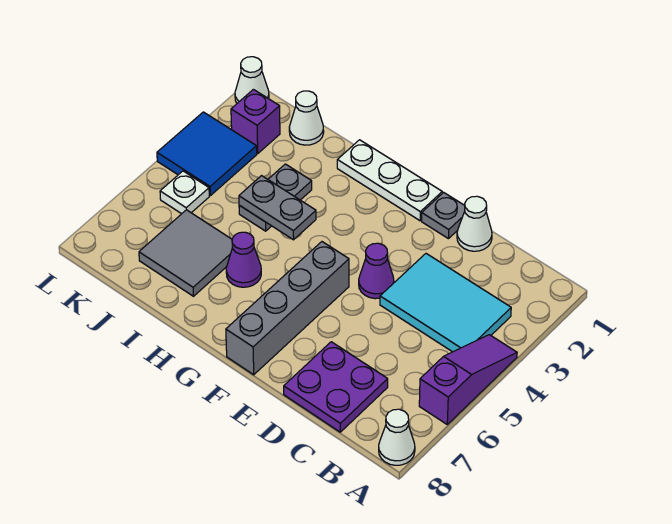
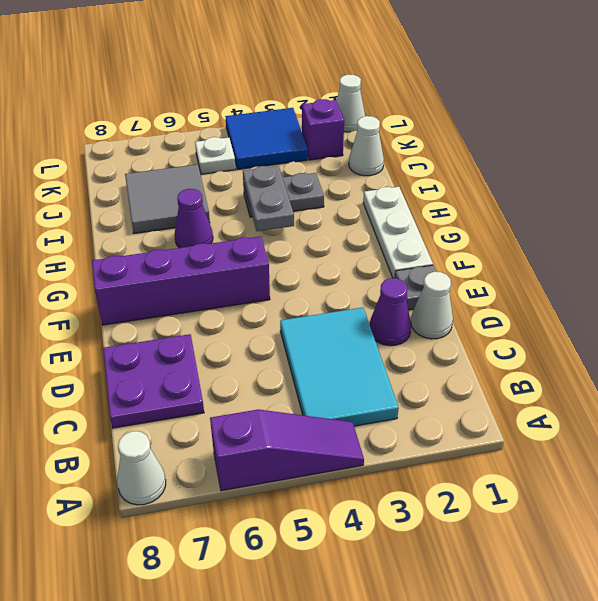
purple 1x1 cone [359,243,394,299] -> purple 1x1 cone moved to [370,278,411,346]
grey 1x4 brick [226,242,349,375] -> purple 1x4 brick [92,236,270,325]

